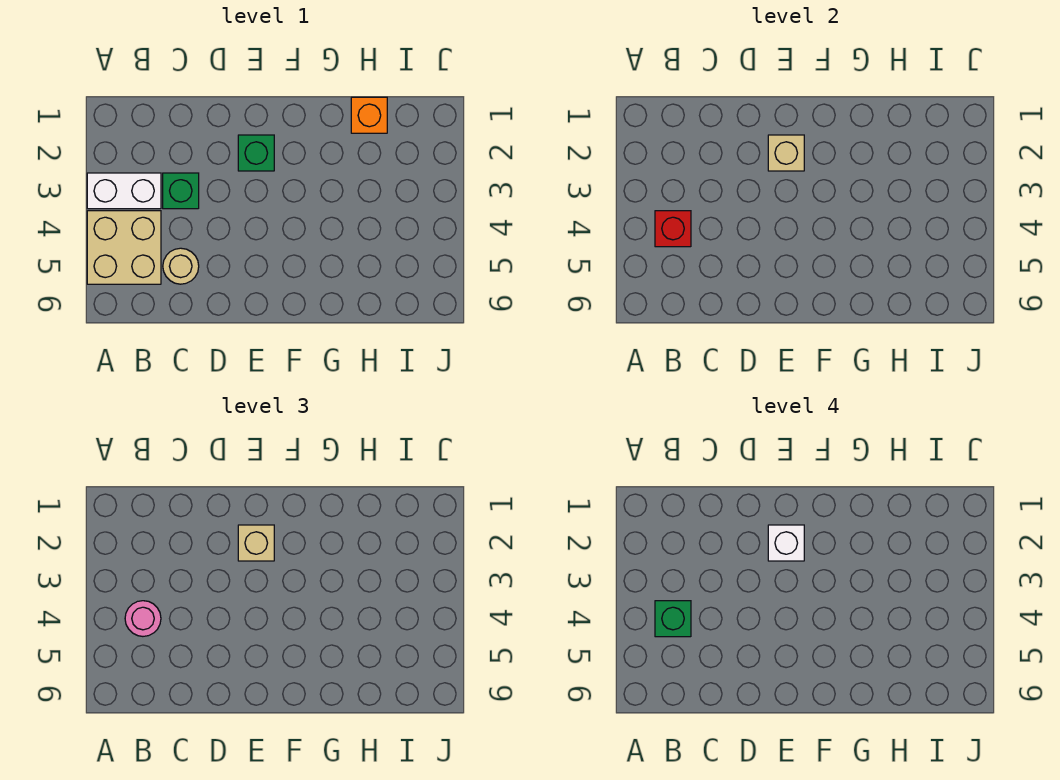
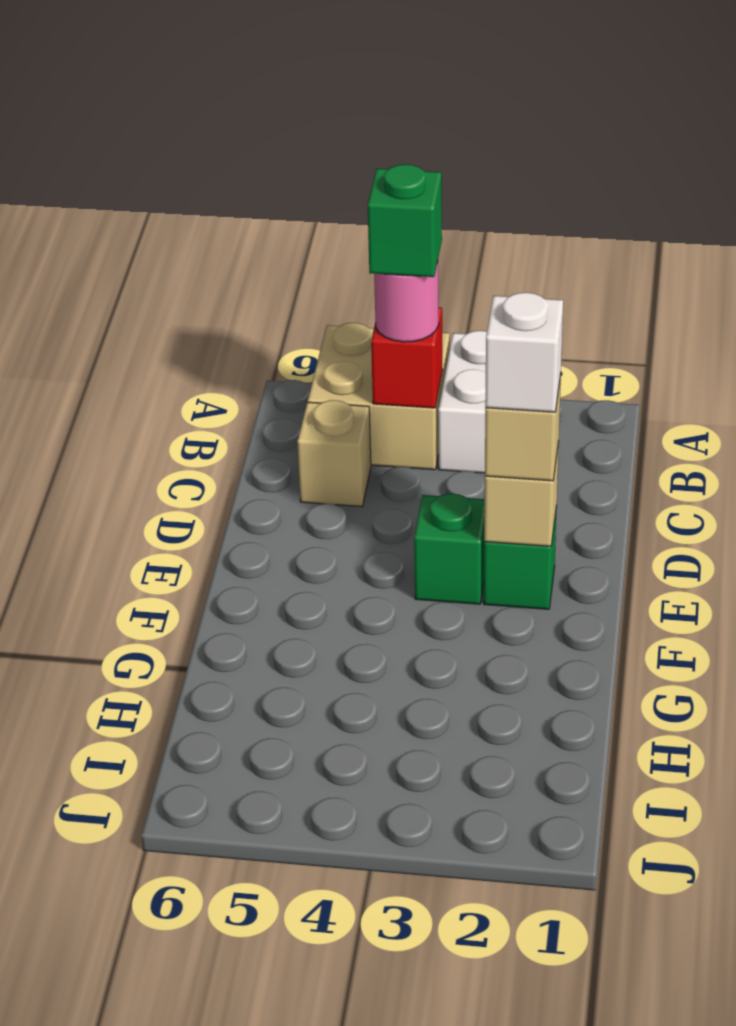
green 1x1 brick [163,173,199,209] -> green 1x1 brick moved to [414,494,485,604]
tan 1x1 round brick [163,248,199,284] -> tan 1x1 brick [297,400,371,506]
orange 1x1 brick [351,97,387,133] -> none

